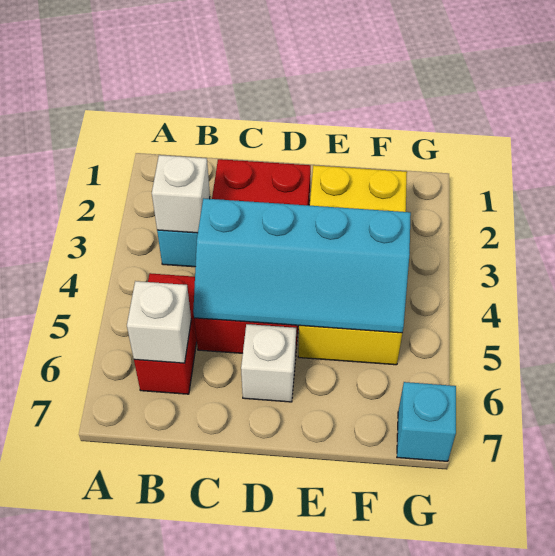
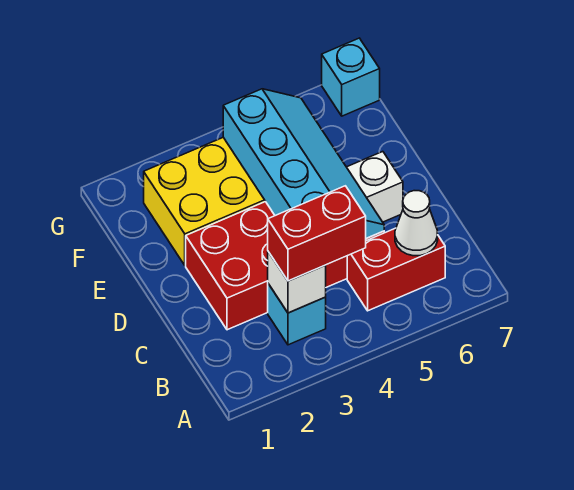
none -> red 1x2 brick [268,186,366,281]
white 1x1 brick [127,281,191,363] -> white 1x1 cone [395,191,438,256]

